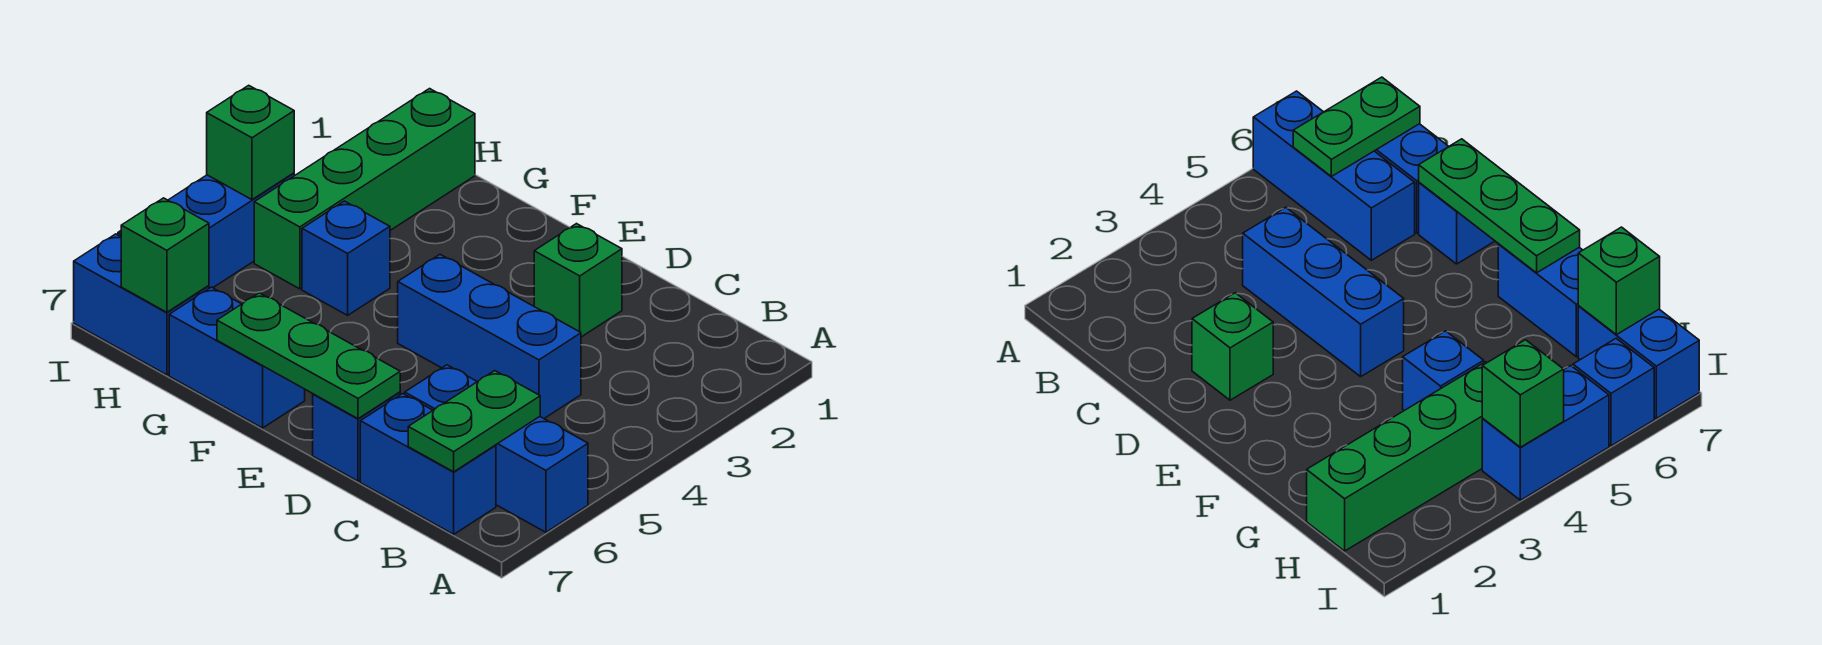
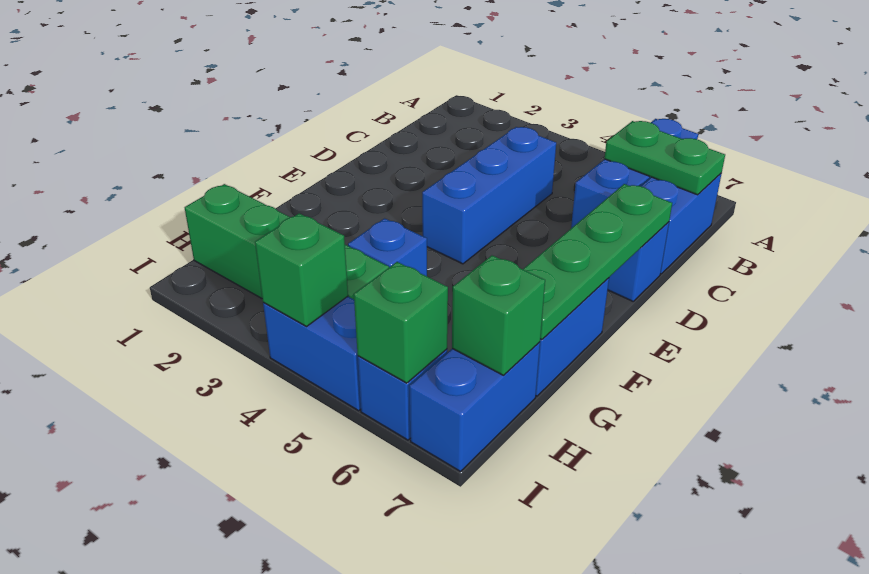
green 1x1 brick [534,224,622,337] -> green 1x1 brick moved to [354,262,448,383]
green 1x3 plate [217,293,400,419] -> green 1x4 plate [523,184,672,340]

